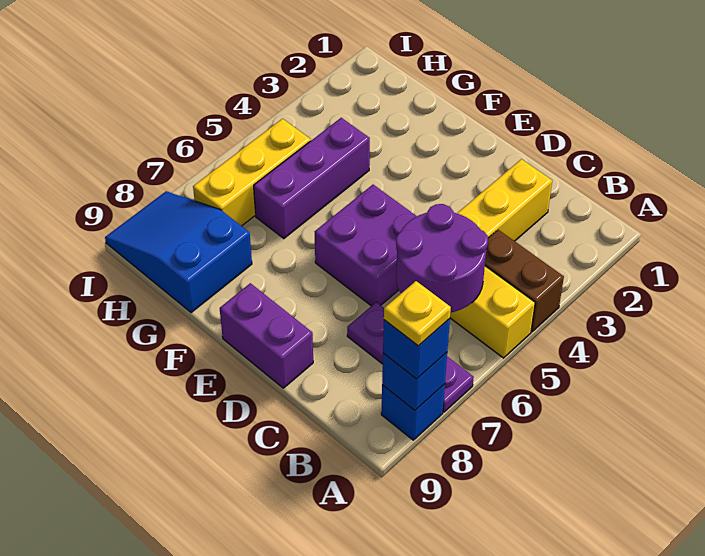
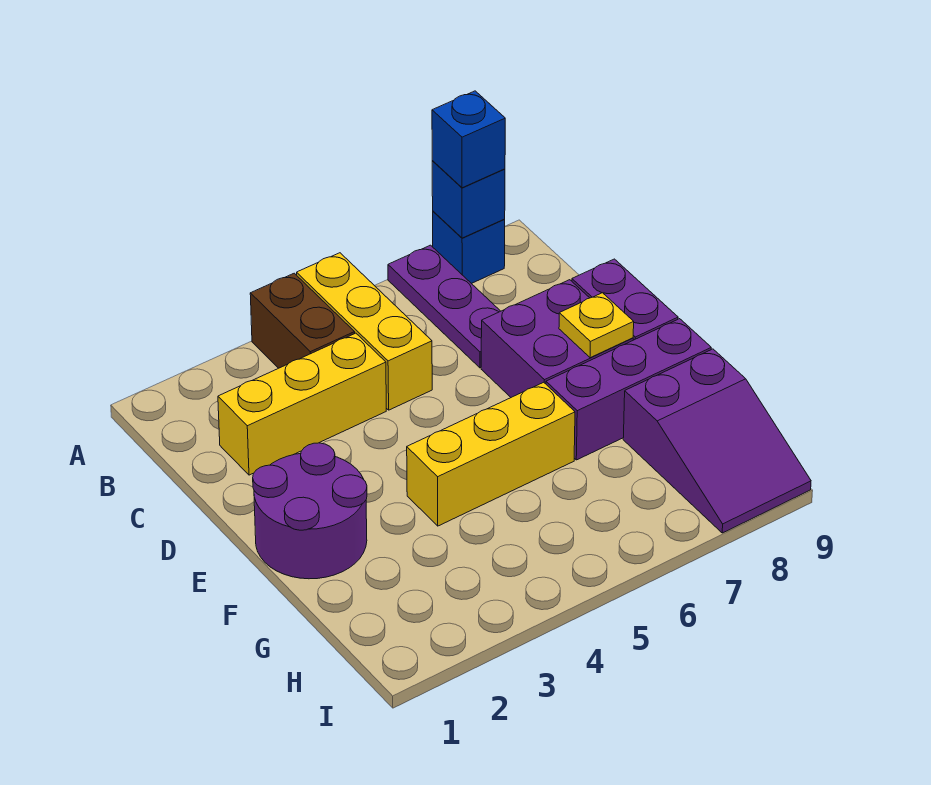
yellow 1x1 plate [384,281,451,346] -> yellow 1x1 plate moved to [559,293,634,358]
purple 2x2 round brick [396,204,488,313] -> purple 2x2 round brick moved to [253,443,367,579]
purple 2x2 brick [315,185,417,306] -> purple 2x2 brick moved to [481,280,633,397]
purple 1x3 brick [254,118,370,239] -> purple 1x3 brick moved to [546,319,711,460]
blue 2x3 slope [105,191,252,313] -> purple 2x3 slope [623,349,811,533]
yellow 1x3 brick [193,119,311,226] -> yellow 1x3 brick moved to [407,382,575,526]

